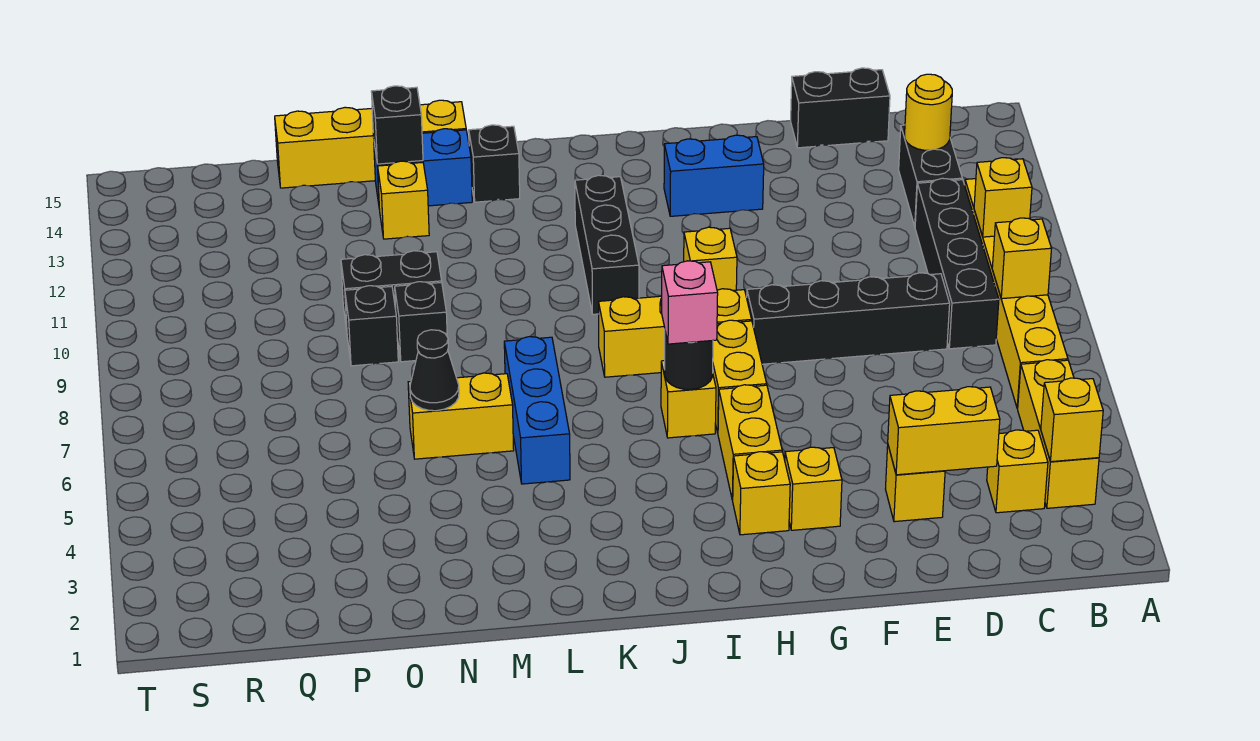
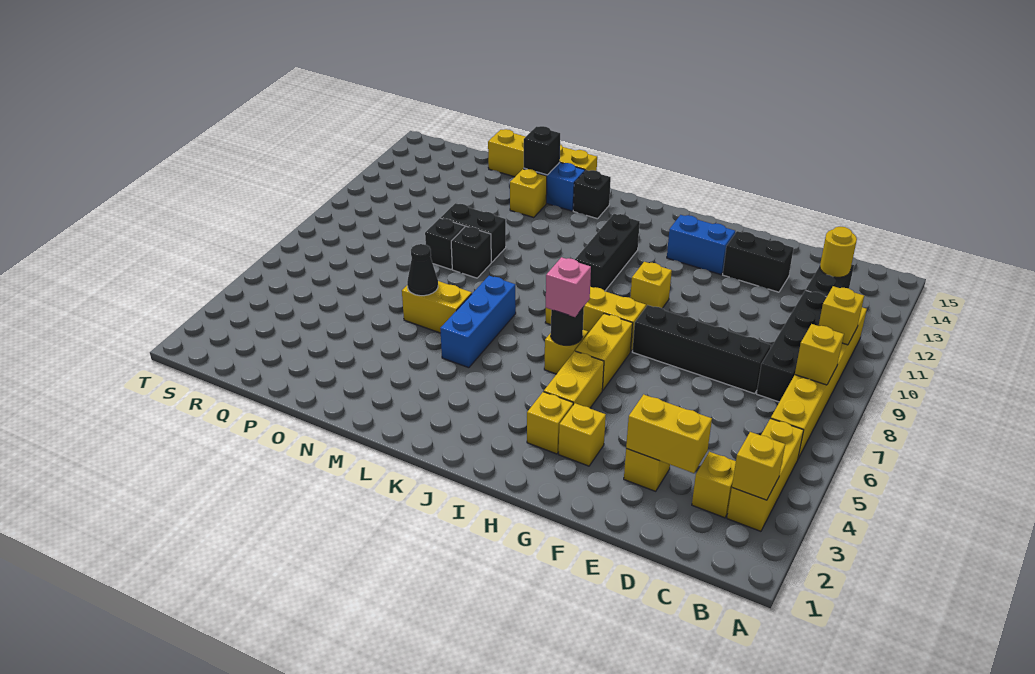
black 1x2 brick [791,68,890,148] -> black 1x2 brick moved to [723,231,794,292]

